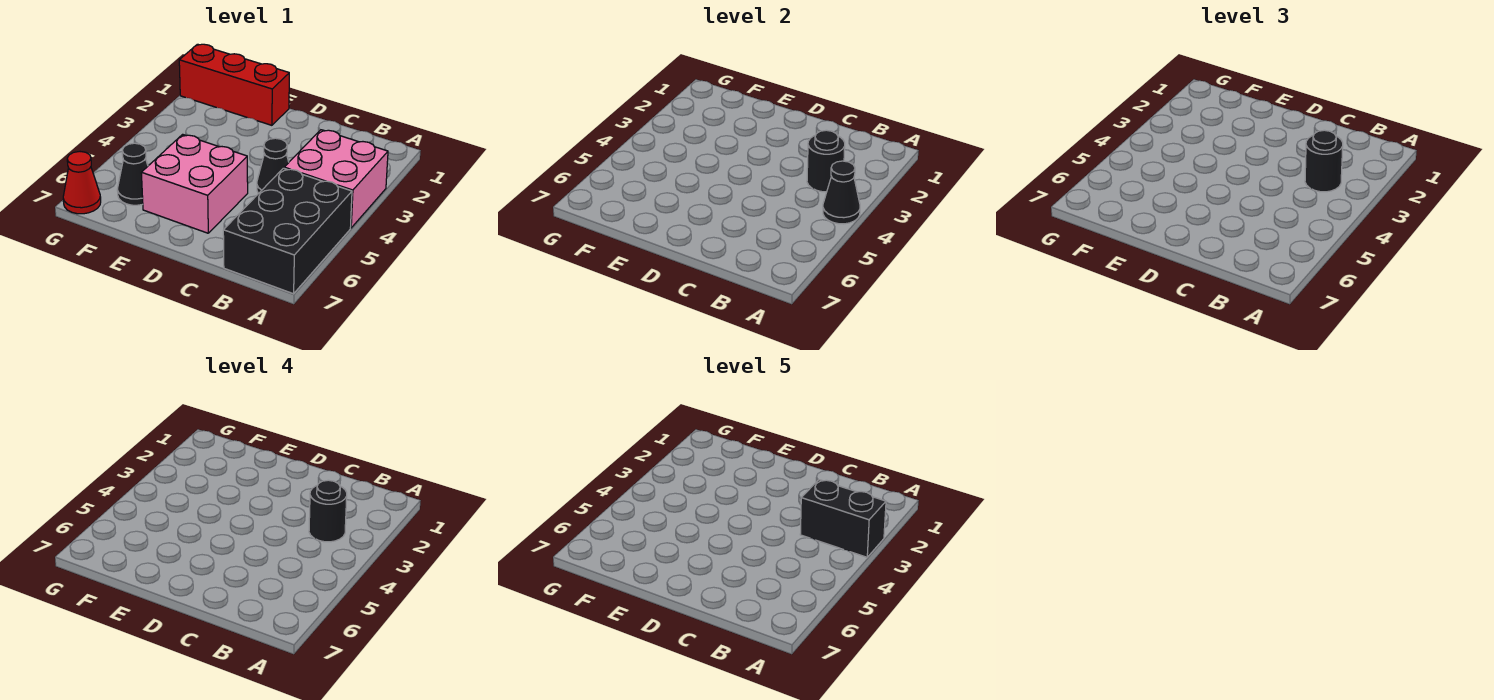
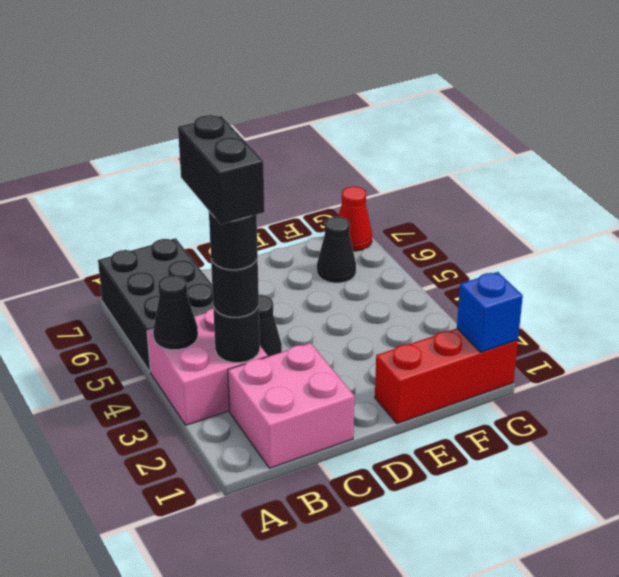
black 1x2 brick [800,480,886,557] -> black 1x2 brick turned to [178,115,265,224]
pink 2x2 brick [141,134,248,233] -> pink 2x2 brick moved to [228,343,354,468]
none -> blue 1x1 brick [457,272,523,352]

